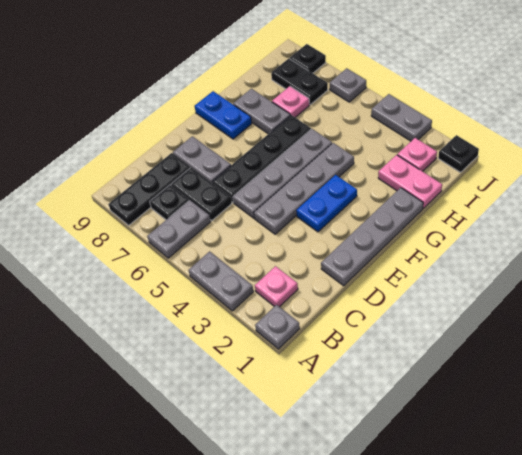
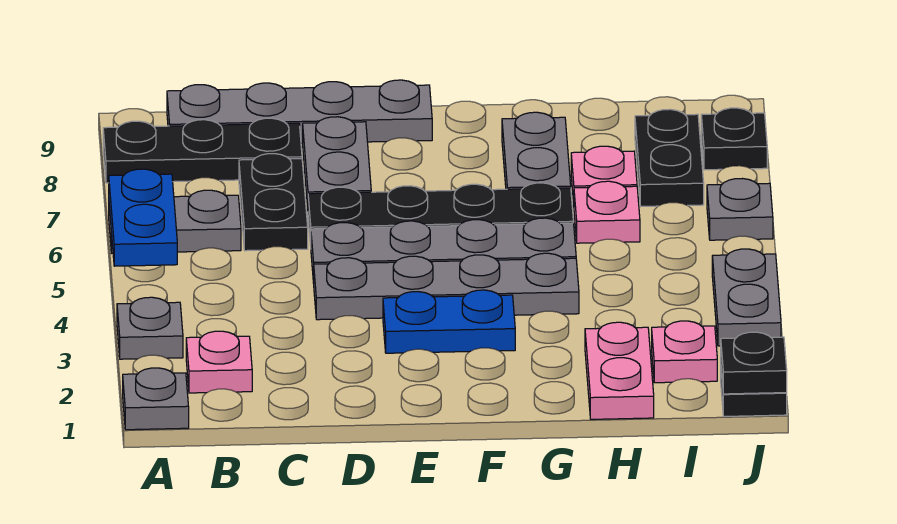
grey 1x2 plate [189,251,253,311] -> grey 1x1 plate [117,297,183,359]
black 1x1 plate [150,185,189,220] -> black 1x1 plate moved to [721,332,787,394]
grey 1x4 plate [321,188,423,286] -> grey 1x4 plate moved to [167,80,432,143]
blue 1x2 plate [195,91,252,139] -> blue 1x2 plate moved to [109,169,177,266]
none -> pink 1x1 plate [574,181,640,243]

